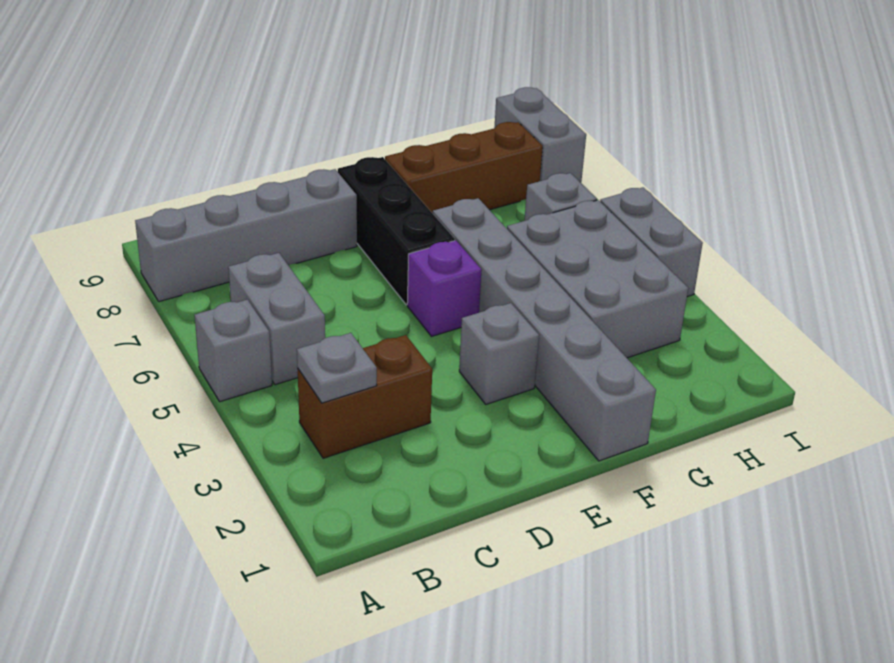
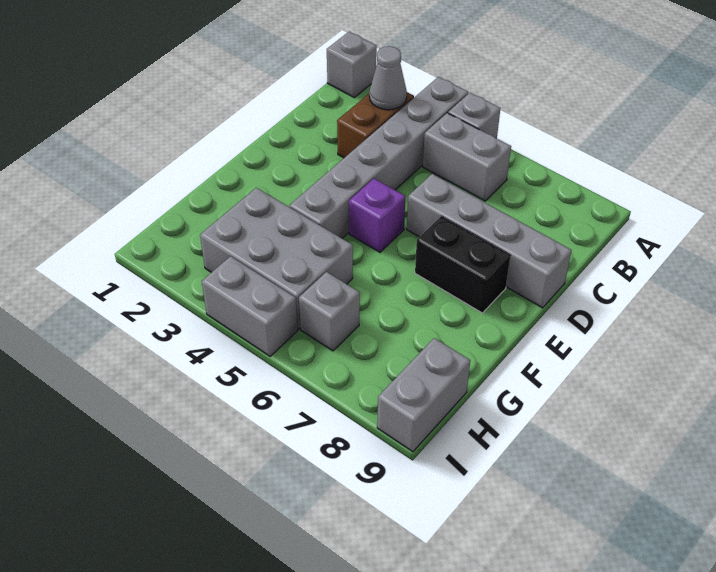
grey 1x4 brick [135,169,357,302] -> grey 1x4 brick turned to [407,174,572,308]
grey 1x1 plate [297,333,377,403] -> grey 1x1 cone [369,46,407,110]
grey 1x1 brick [459,303,539,404] -> grey 1x1 brick moved to [327,32,377,98]
black 1x3 brick [338,157,455,305] -> black 1x2 brick [415,216,511,313]
grey 1x6 brick [433,198,656,461] -> grey 1x6 brick turned to [289,77,468,238]
brown 1x3 brick [385,122,543,213] -> none
grey 1x2 brick [494,87,586,183] -> grey 1x2 brick turned to [377,338,470,452]

